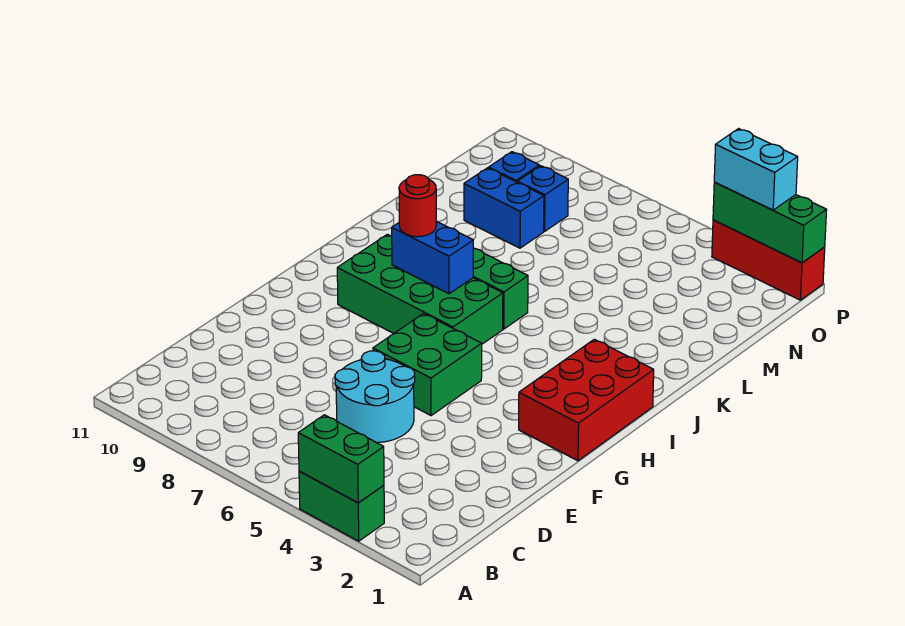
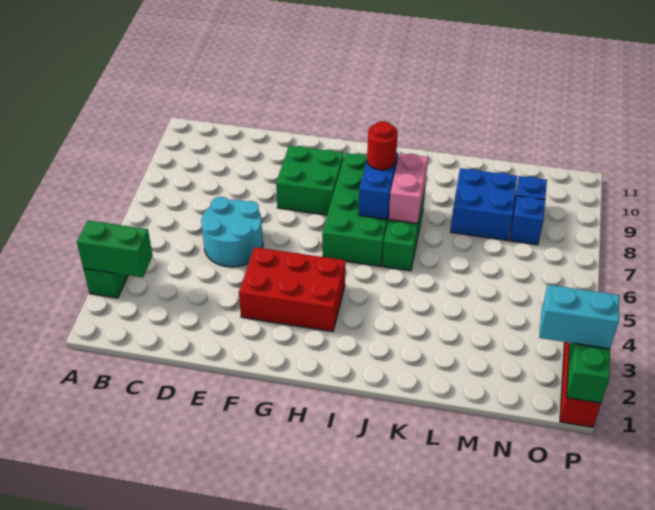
green 1x2 brick [298,415,384,503] -> green 1x2 brick turned to [77,220,153,277]
green 2x2 brick [373,313,482,416] -> green 2x2 brick moved to [276,146,344,215]
red 2x3 brick [519,339,654,461] -> red 2x3 brick moved to [239,247,345,332]
none -> pink 1x2 brick [389,153,428,224]
blue 1x2 brick [464,168,544,248] -> blue 2x2 brick [450,168,517,240]
cyan 1x2 brick [714,129,798,210] -> cyan 1x2 brick turned to [539,285,619,349]

